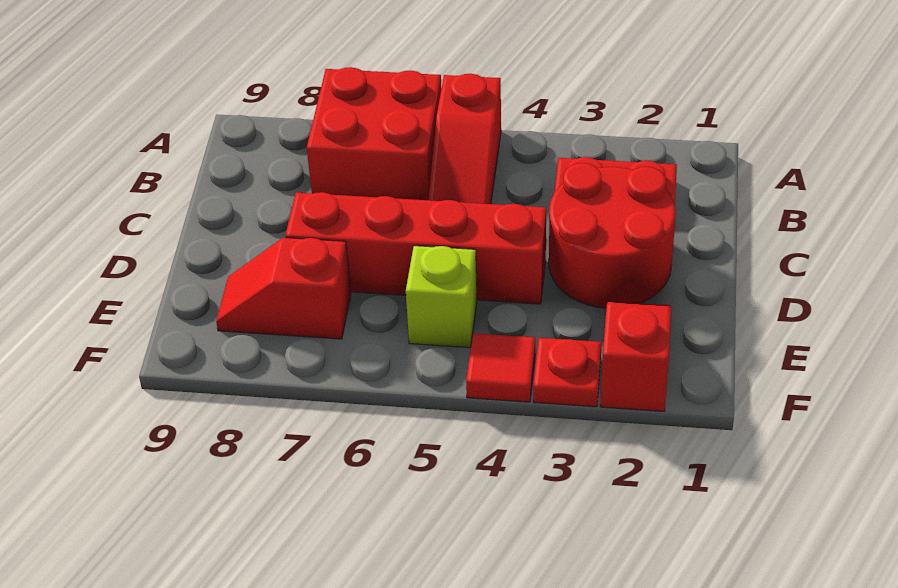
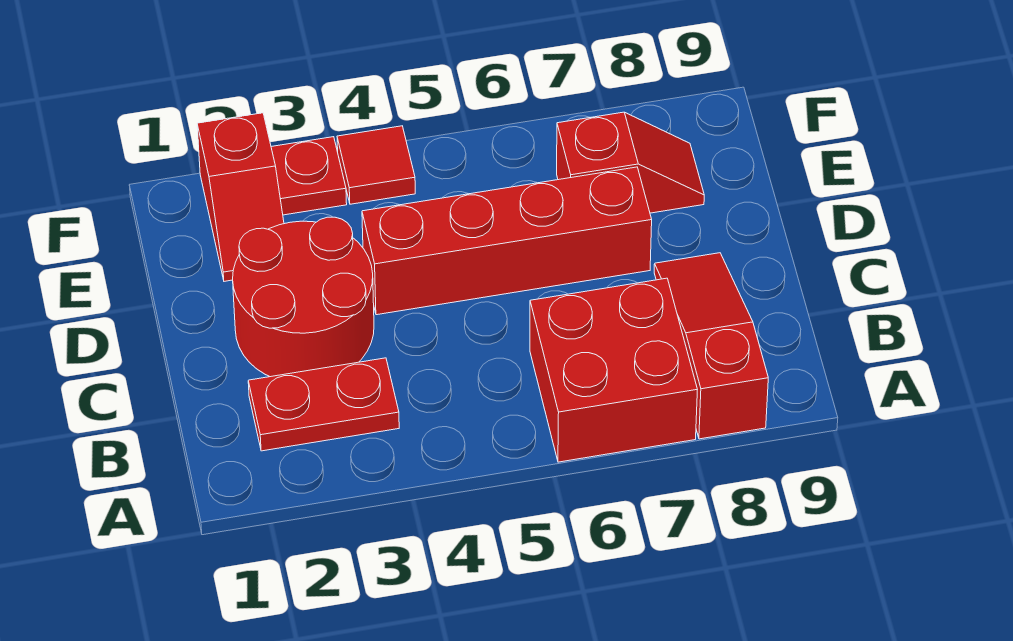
red 1x3 slope [429,74,501,204] -> red 1x3 slope moved to [654,253,768,439]
lime 1x1 brick [406,246,477,348] -> none

